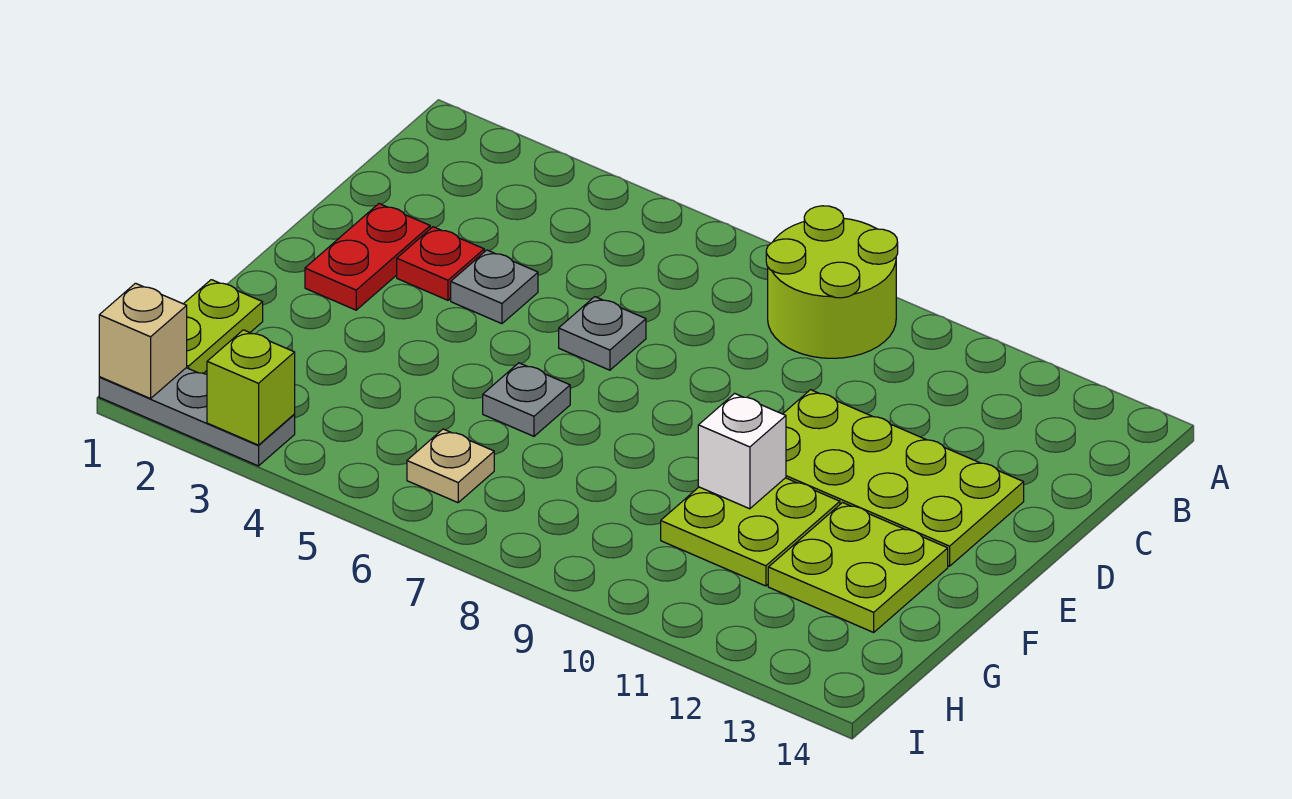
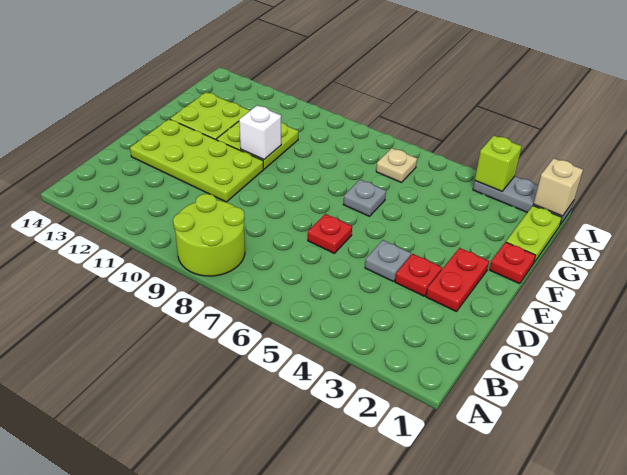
grey 1x1 plate [559,297,646,370] -> red 1x1 plate [308,214,352,253]
none -> red 1x1 plate [490,242,535,284]

